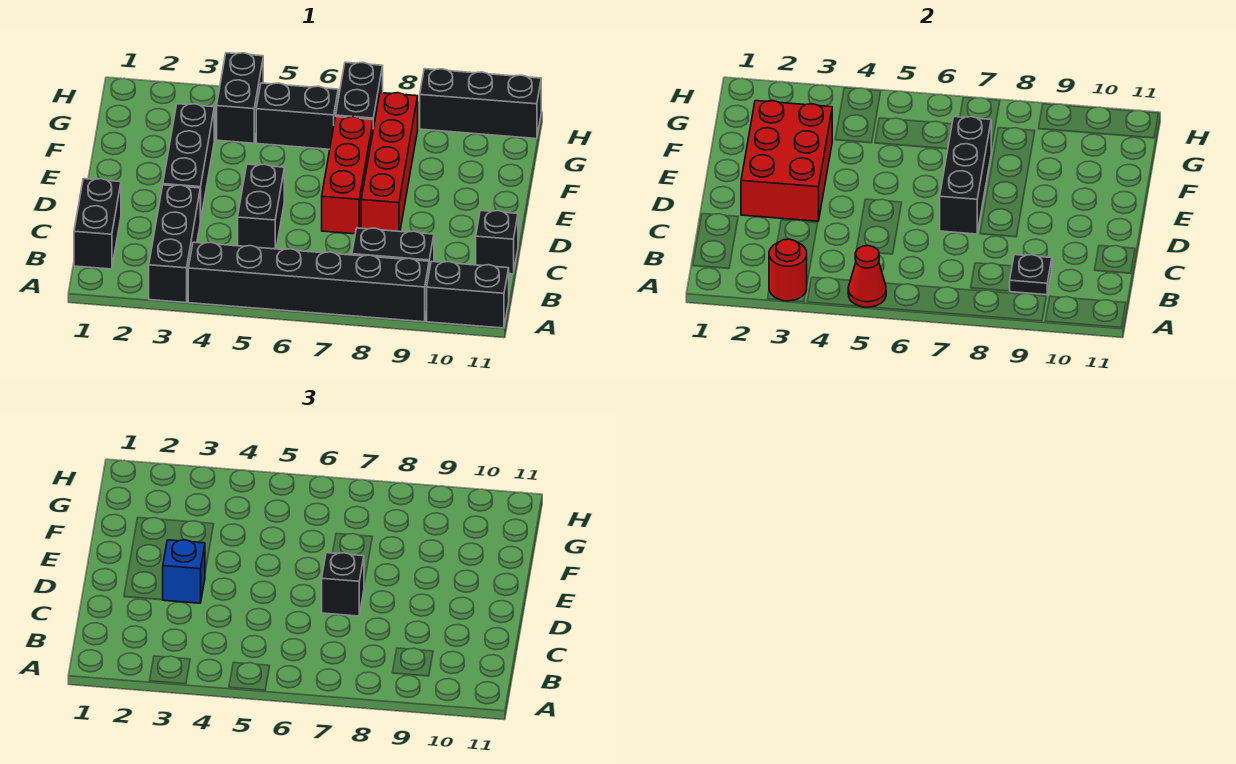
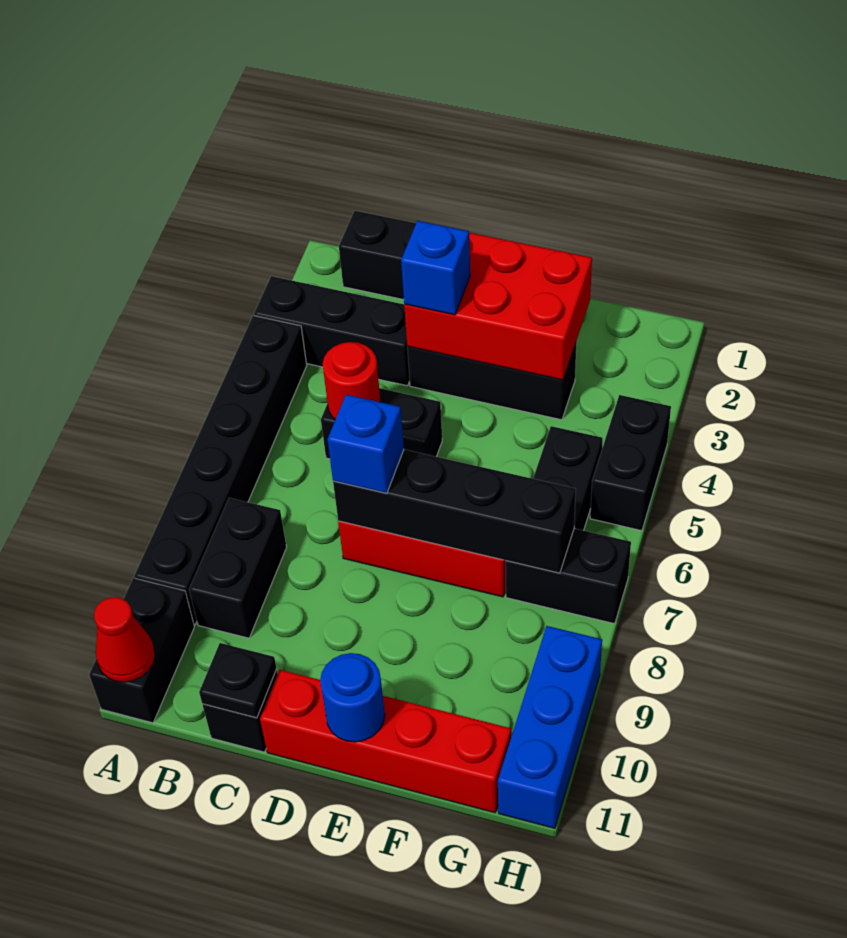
red 1x1 round brick [769,239,807,301] -> red 1x1 round brick moved to [323,342,380,419]
red 1x1 cone [848,246,886,308] -> red 1x1 cone moved to [94,597,155,682]
black 1x1 plate [1010,255,1052,295] -> black 1x1 plate moved to [199,643,277,718]
black 1x3 brick [940,117,991,234] -> black 1x4 brick [333,449,576,573]
black 1x1 brick [322,553,364,616] -> blue 1x1 brick [328,395,404,493]
red 1x4 brick [361,93,418,231] -> red 1x4 brick moved to [260,670,511,813]
none -> blue 1x1 round brick [320,653,385,742]
black 1x2 brick [217,53,263,143] -> black 1x2 brick turned to [590,395,671,531]
black 1x3 brick [420,69,541,139] -> blue 1x3 brick [498,626,602,828]

